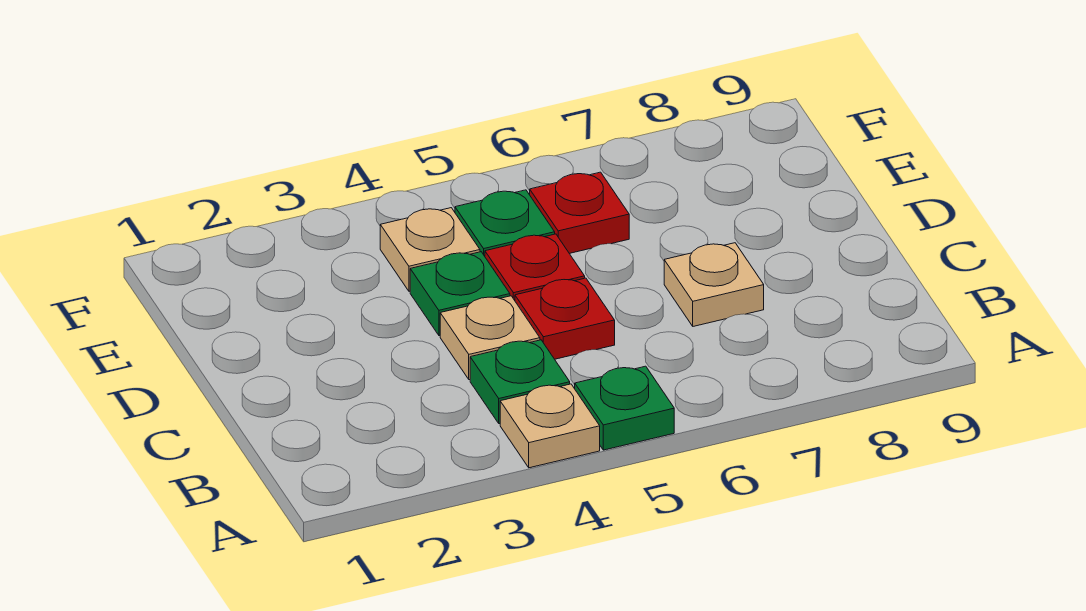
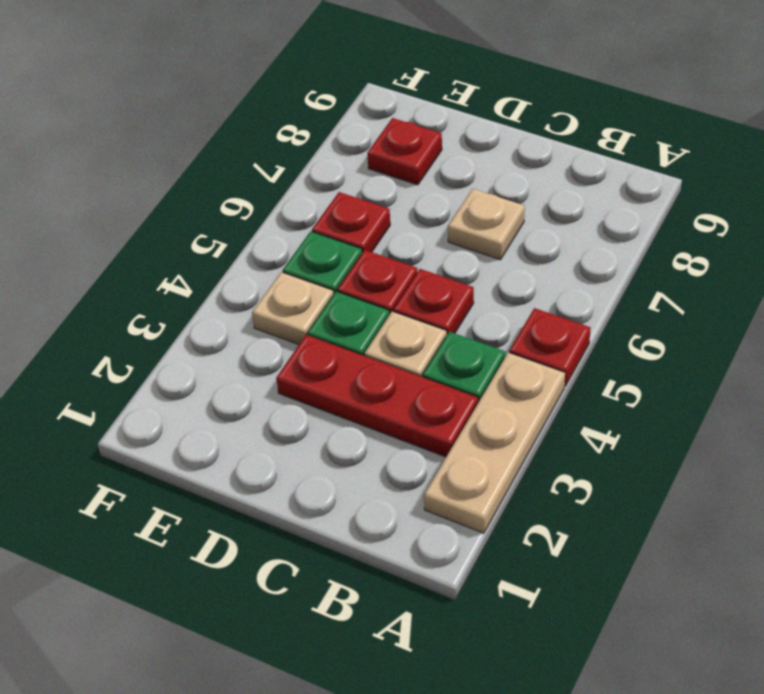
tan 1x1 plate [500,384,600,468] -> tan 1x3 plate [424,352,565,533]
green 1x1 plate [575,366,674,450] -> red 1x1 plate [509,308,591,386]
none -> red 1x3 plate [276,335,478,457]
none -> red 1x1 plate [367,118,442,185]

